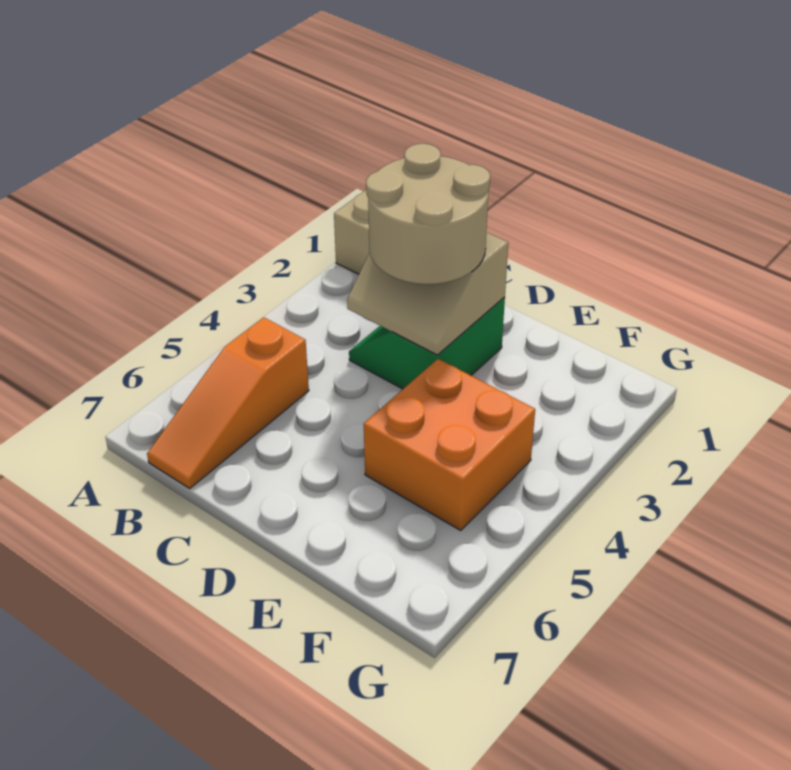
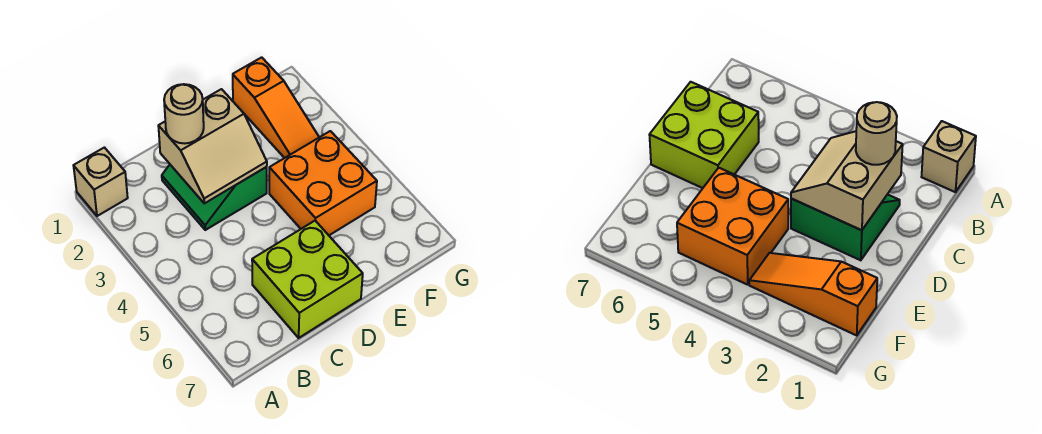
orange 1x3 slope [147,317,309,488] -> orange 1x3 slope moved to [233,57,319,158]
tan 2x2 round brick [366,144,490,284] -> tan 1x1 round brick [164,84,204,143]
none -> lime 2x2 brick [252,221,363,338]

